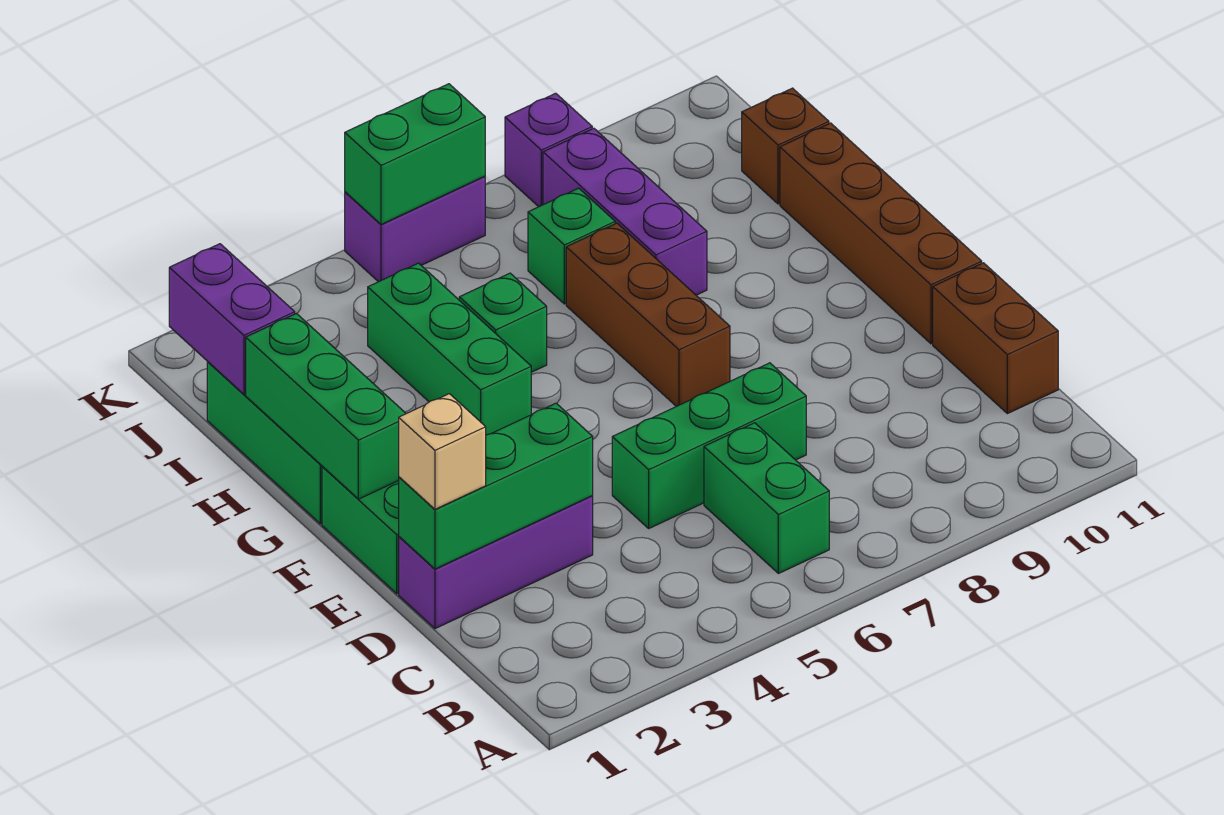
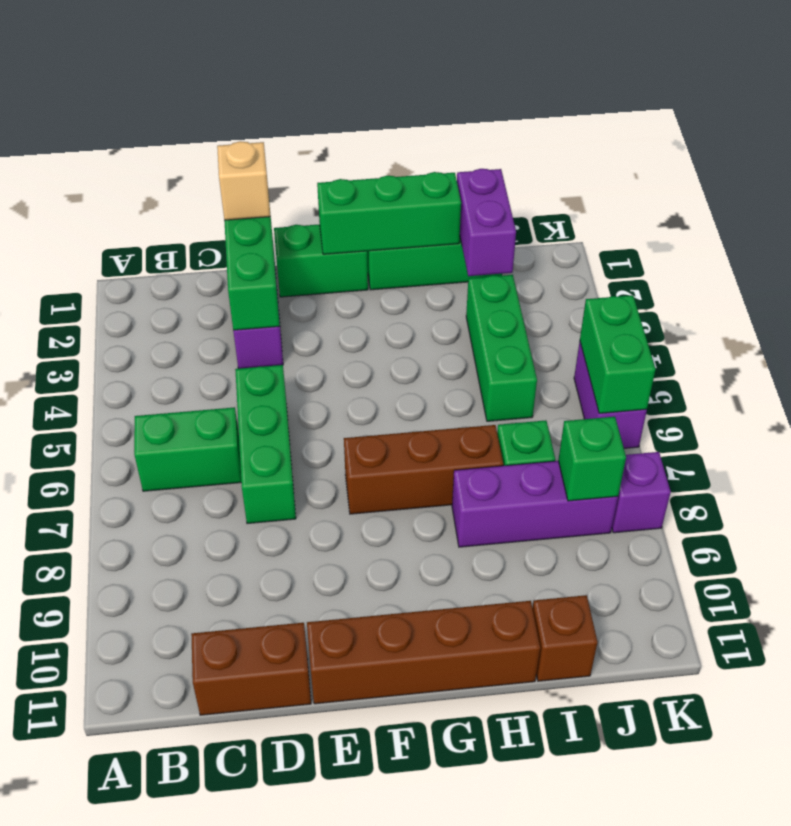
green 1x3 brick [368,263,531,435] -> green 1x3 brick turned to [466,275,537,421]
green 1x1 brick [459,273,547,372] -> green 1x1 brick moved to [558,417,626,501]
purple 1x2 brick [169,244,295,394] -> purple 1x2 brick turned to [457,169,516,276]

